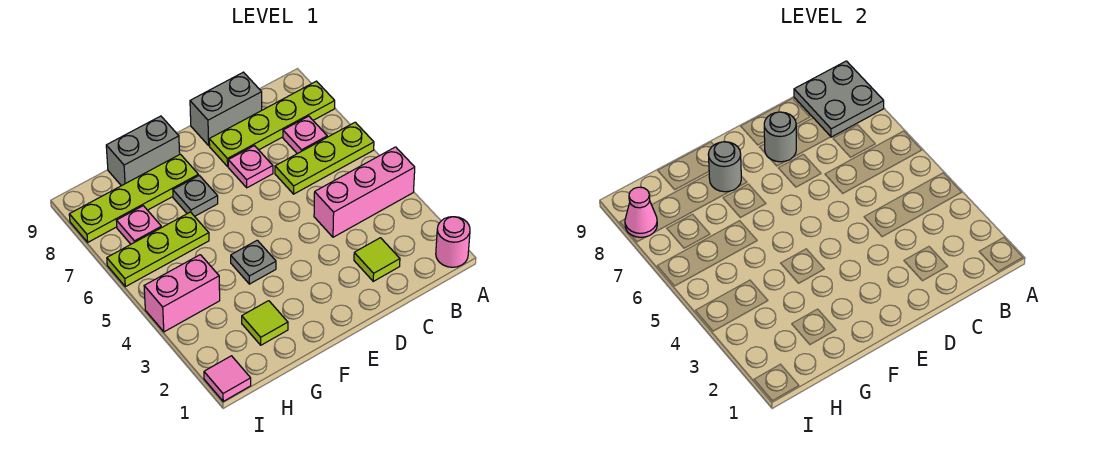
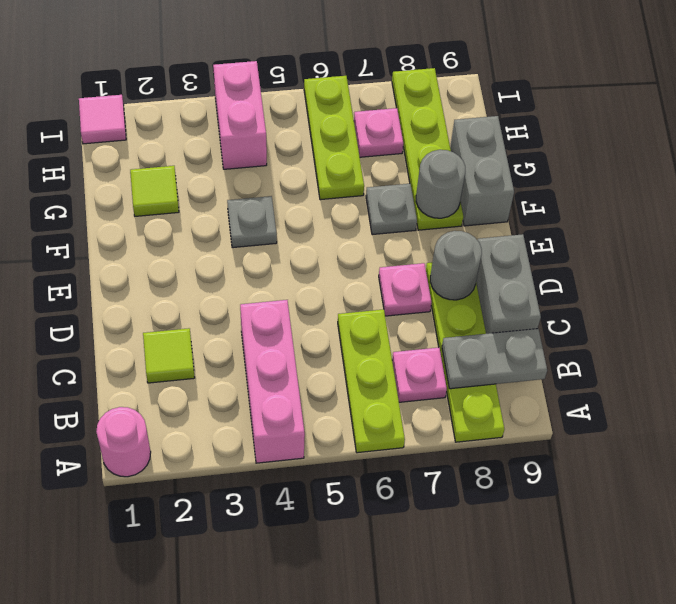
grey 2x2 plate [794,61,884,137] -> grey 1x2 plate [442,329,547,389]
pink 1x1 cone [625,187,657,237] -> none

